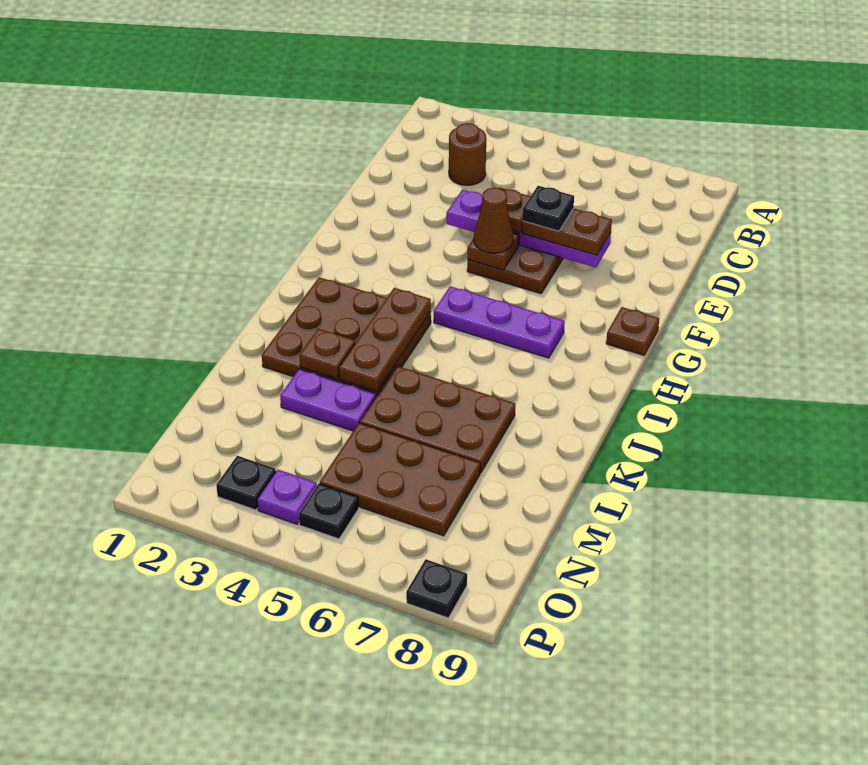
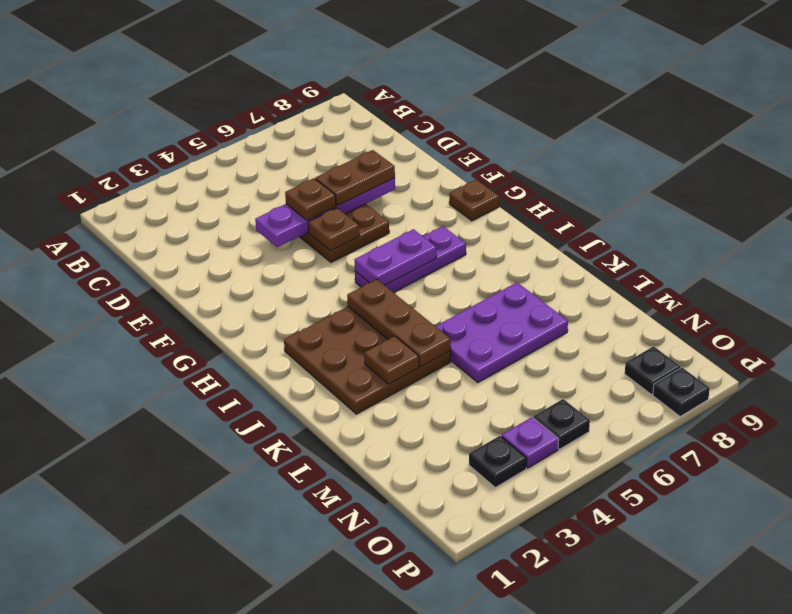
brown 1x1 round brick [449,123,486,185] -> none
black 1x1 plate [522,186,574,231] -> black 1x1 plate moved to [625,346,681,394]
brown 1x1 cone [474,188,513,253] -> none
brown 2x3 plate [360,366,515,473] -> purple 2x3 plate [436,282,568,383]
purple 1x2 plate [280,369,376,431] -> purple 1x2 plate moved to [354,229,437,285]
brown 2x3 plate [320,423,480,536] -> none

